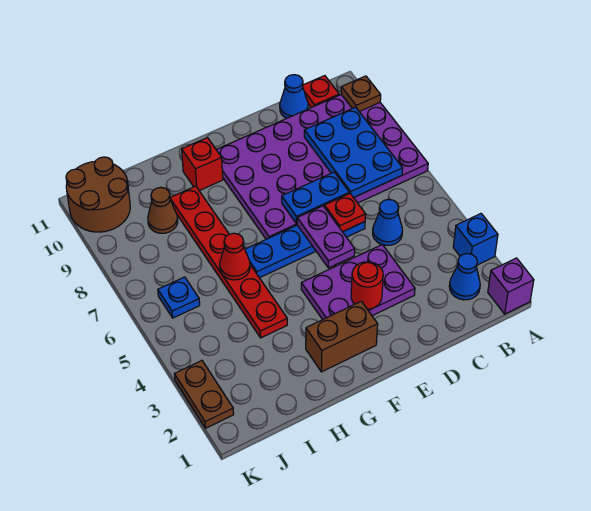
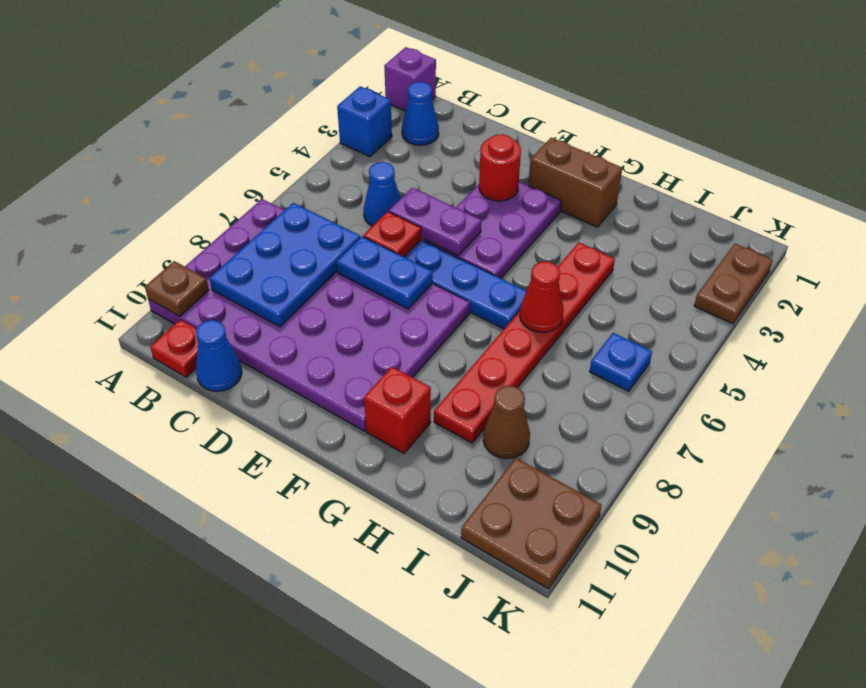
purple 2x3 plate [301,245,415,320] -> purple 2x3 plate turned to [424,182,561,278]
purple 1x2 plate [297,206,355,268] -> purple 1x2 plate turned to [389,188,481,255]
brown 2x2 round brick [66,157,130,232] -> brown 2x2 plate [461,458,602,589]

